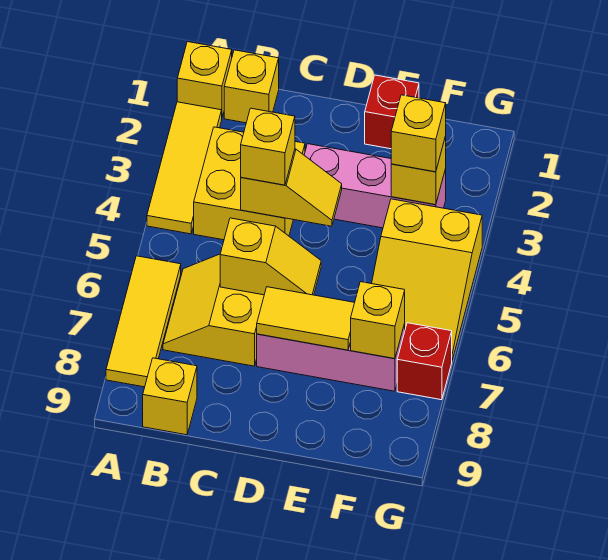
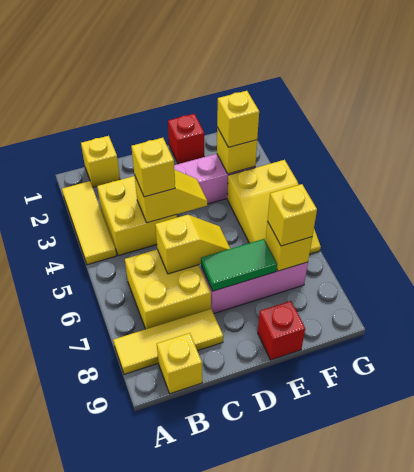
yellow 1x1 brick [177,42,232,117] -> yellow 1x1 brick moved to [268,184,317,246]
yellow 1x3 tile [106,256,181,387] -> yellow 1x3 tile turned to [113,309,223,374]
yellow 2x2 slope [163,254,264,366] -> yellow 2x2 brick [125,249,211,329]
yellow 1x2 tile [257,287,355,350] -> green 1x2 tile [201,239,277,291]
red 1x1 brick [397,323,452,400] -> red 1x1 brick moved to [258,301,305,360]

